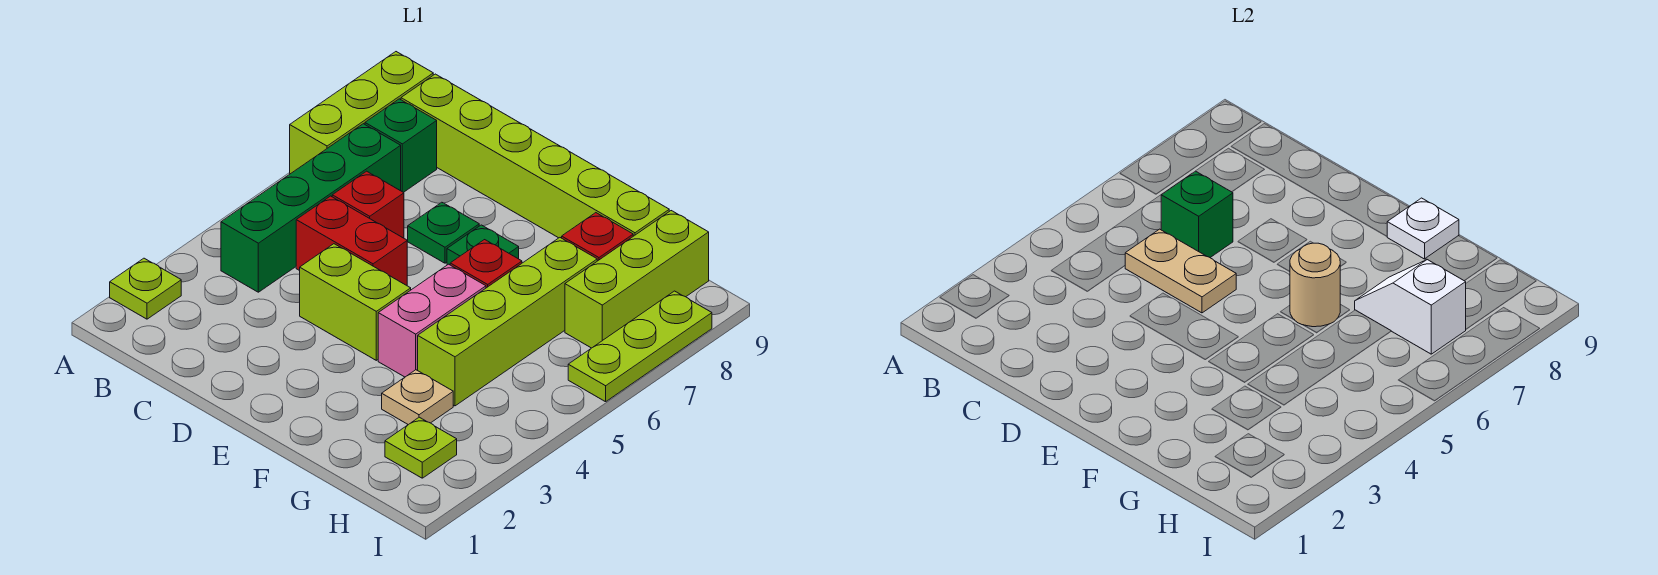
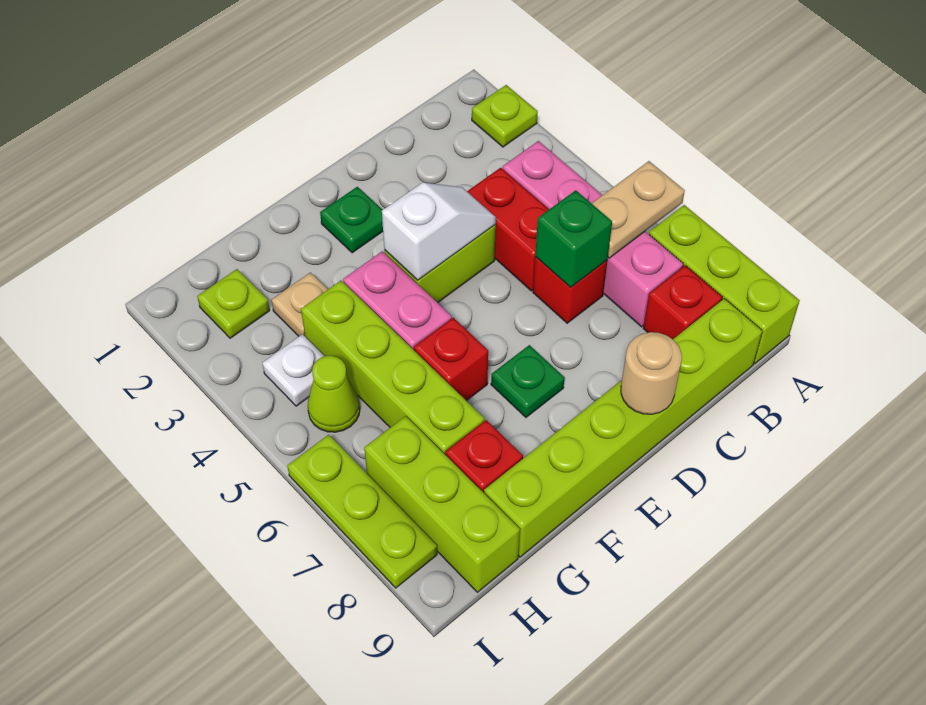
green 1x4 brick [221,124,401,292] -> pink 1x4 brick [502,141,683,327]
green 1x1 brick [365,99,437,192] -> red 1x1 brick [643,265,722,339]
red 1x2 brick [296,196,407,285] -> red 1x2 brick turned to [467,168,549,291]
tan 1x2 plate [1125,229,1236,313] -> tan 1x2 plate moved to [592,161,685,258]
green 1x1 plate [408,202,479,263] -> green 1x1 plate moved to [320,187,383,253]
tan 1x1 round brick [1290,243,1340,327] -> tan 1x1 round brick moved to [621,332,682,414]
white 1x1 plate [1387,198,1459,259] -> white 1x1 plate moved to [262,334,324,406]
white 1x2 slope [1355,260,1466,354] -> white 1x2 slope moved to [382,183,496,280]
none -> lime 1x1 cone [308,356,360,432]

